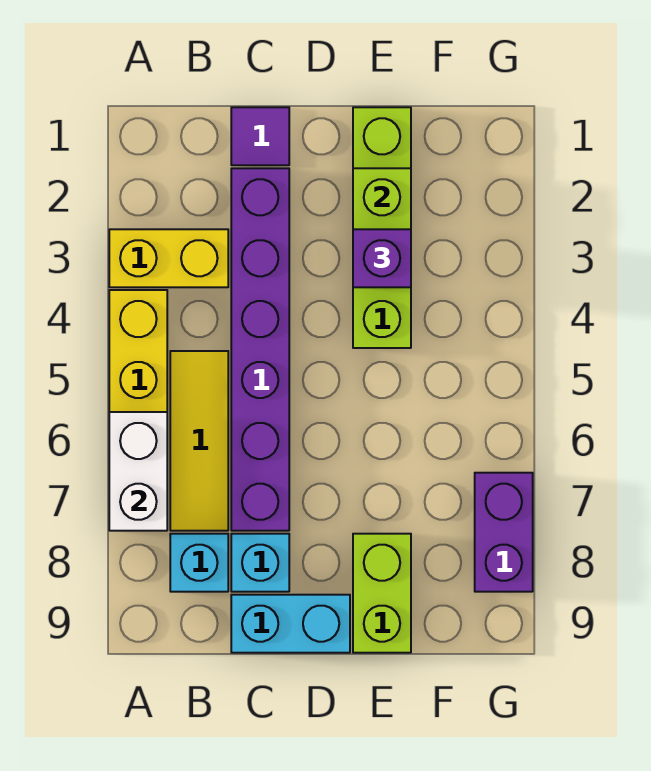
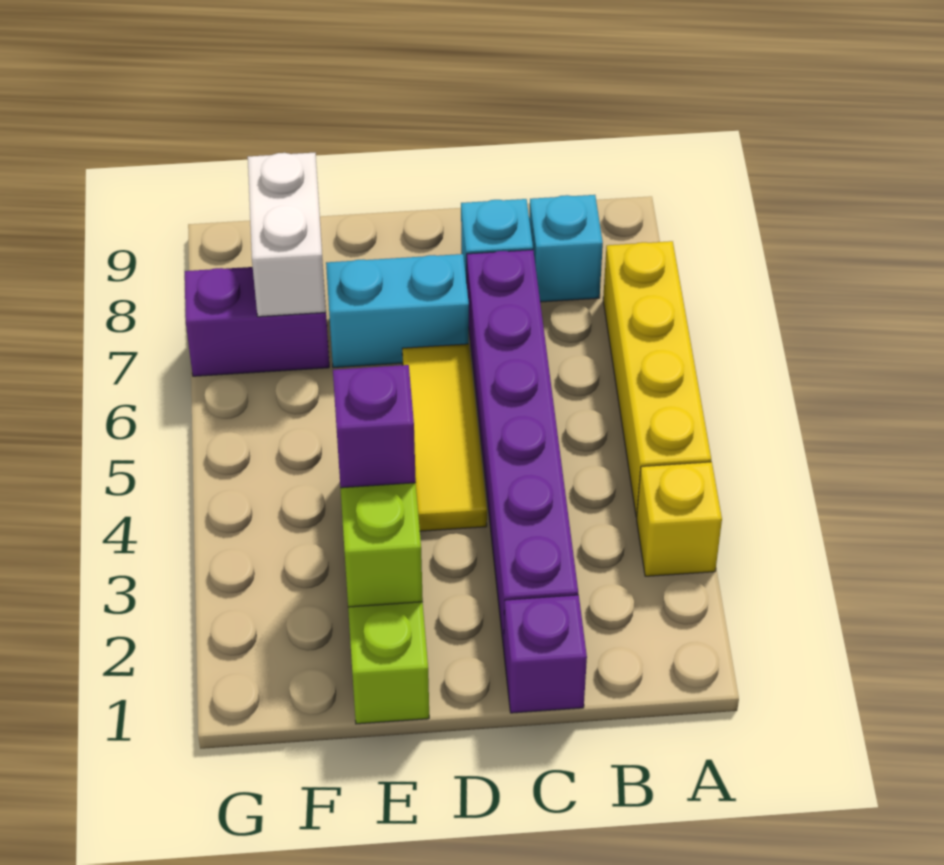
yellow 1x2 brick [109,229,228,287] -> yellow 1x1 brick [637,462,722,576]
white 1x2 brick [109,412,167,531] -> white 1x2 brick moved to [248,153,326,317]
yellow 1x3 tile [170,351,228,531] -> yellow 1x3 tile moved to [402,344,487,531]
purple 1x1 tile [231,107,289,165] -> purple 1x1 brick [504,595,587,713]
cyan 1x2 brick [231,595,350,653] -> cyan 1x2 brick moved to [326,254,469,368]
lime 1x2 brick [353,534,411,653] -> none
purple 1x2 brick [475,473,533,592] -> purple 1x2 brick turned to [185,267,329,376]

